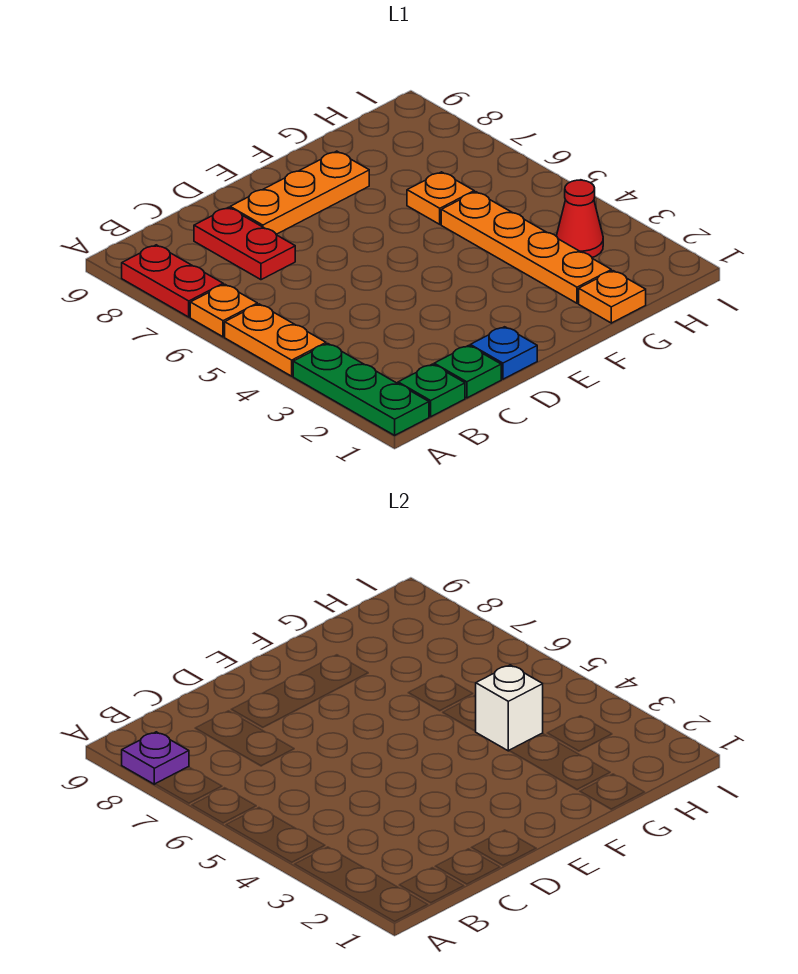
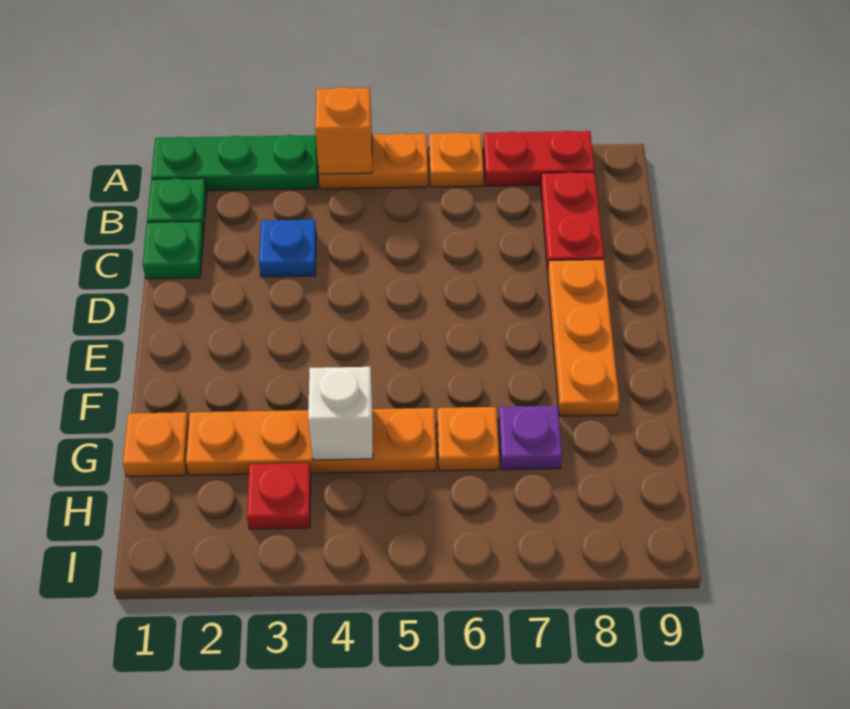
none -> orange 1x1 brick [315,87,372,174]
purple 1x1 plate [122,732,189,784] -> purple 1x1 plate moved to [498,406,562,470]
red 1x2 plate [194,207,295,280] -> red 1x2 plate turned to [541,172,604,272]
blue 1x1 plate [470,327,537,379] -> blue 1x1 plate moved to [259,220,316,277]
red 1x1 cone [556,180,603,257] -> red 1x1 plate [247,463,311,529]

